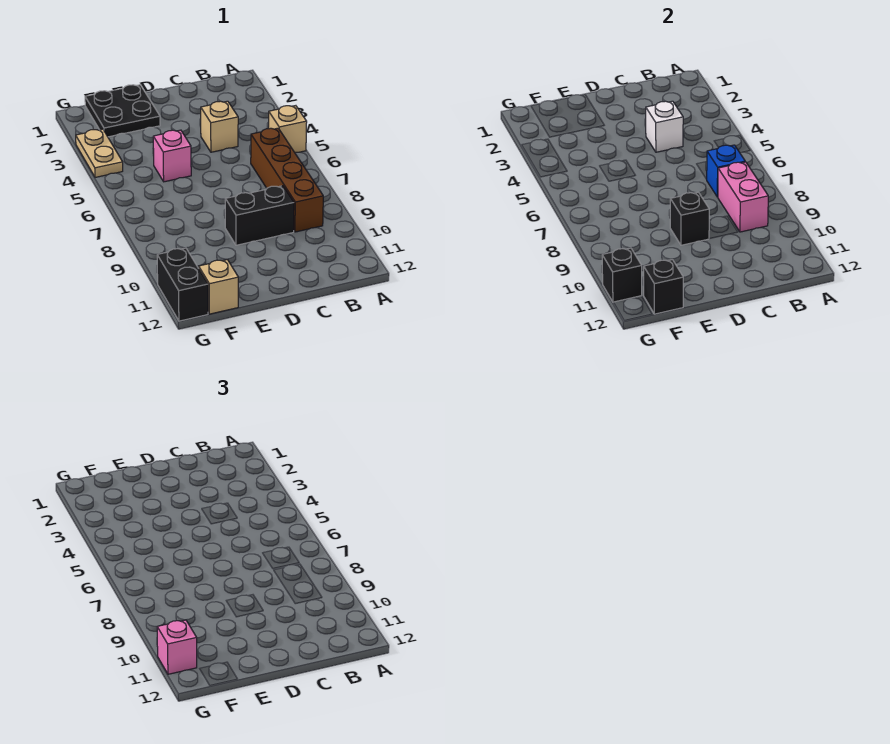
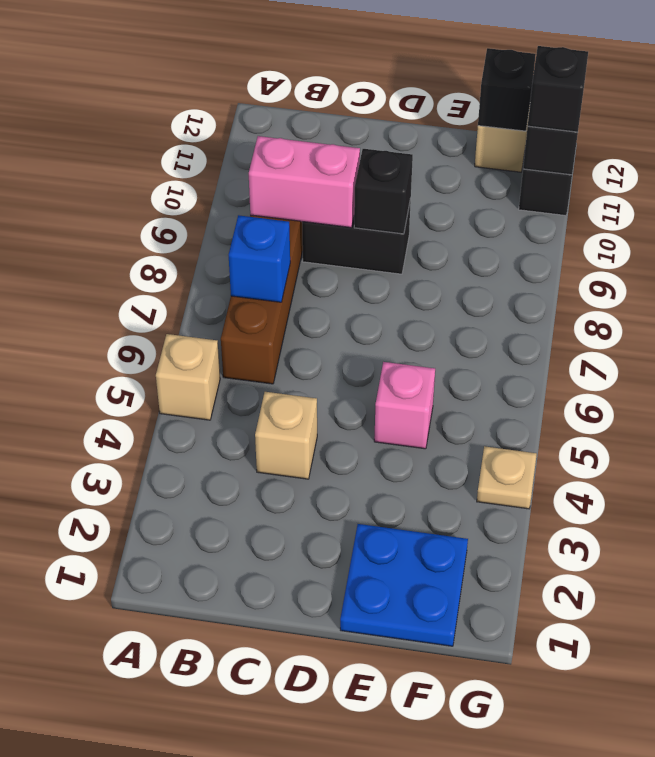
pink 1x2 brick [718,162,768,232] -> pink 1x2 brick turned to [249,136,360,227]
white 1x1 brick [646,101,683,152] -> none
black 2x2 plate [85,85,160,137] -> blue 2x2 plate [340,524,468,646]
tan 1x2 plate [76,129,123,177] -> tan 1x1 plate [477,446,537,509]
pink 1x1 brick [157,620,197,674] -> black 1x1 brick [528,46,588,132]

